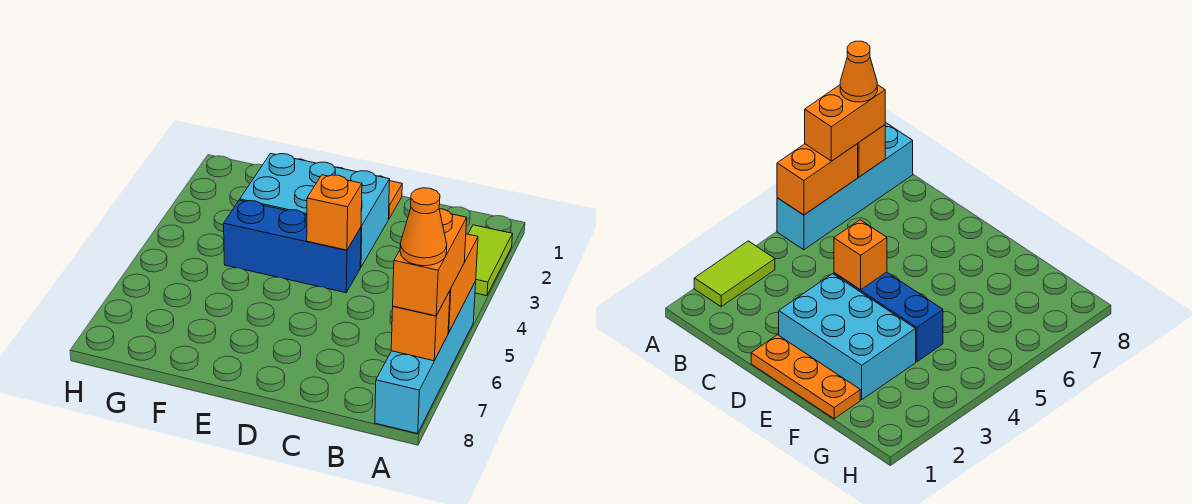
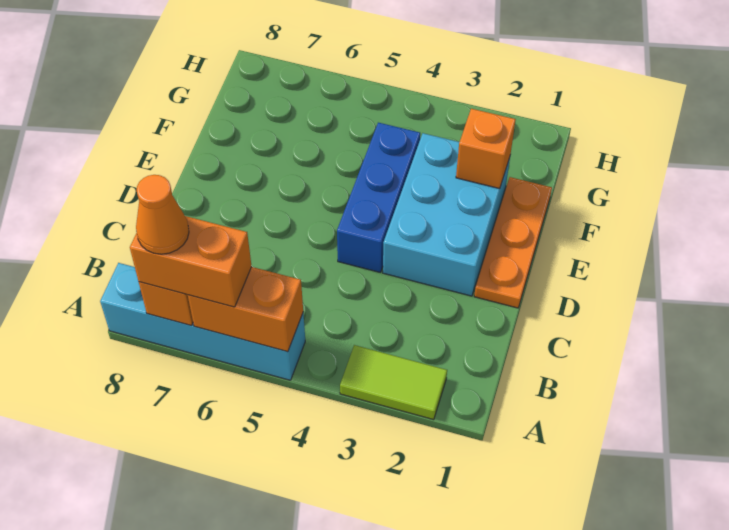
orange 1x1 brick [307,175,362,250] -> orange 1x1 brick moved to [456,109,516,189]

